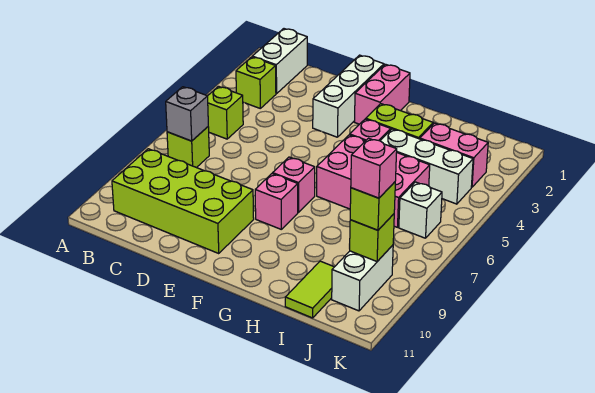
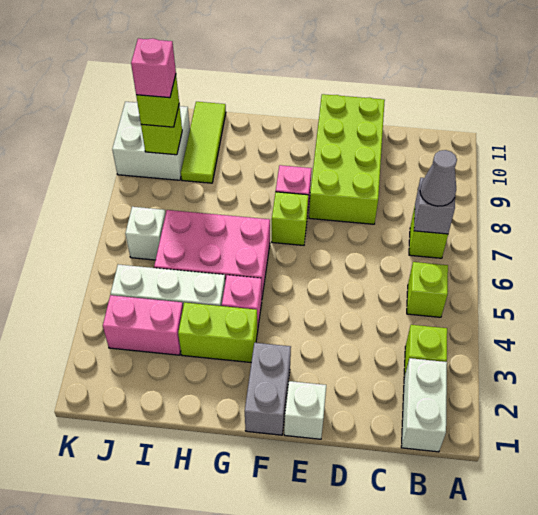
none -> grey 1x1 cone [420,150,457,206]
lime 2x4 brick [112,149,254,253] -> lime 2x4 brick turned to [309,94,385,224]
white 1x3 brick [313,55,384,137] -> white 1x1 brick [284,381,326,439]
pink 1x2 brick [355,64,410,124] -> grey 1x2 brick [245,343,291,435]
pink 1x1 brick [273,157,315,212] -> lime 1x1 brick [272,192,308,245]
lime 1x2 tile [285,261,334,318] -> lime 1x3 tile [181,102,226,183]
white 1x2 brick [332,245,393,311] -> white 2x2 brick [112,102,190,180]

